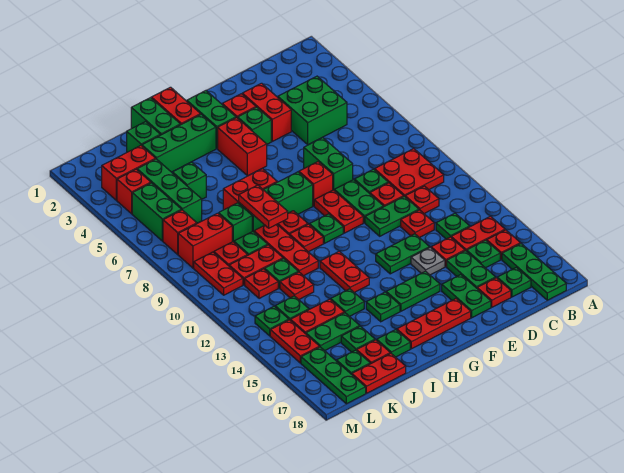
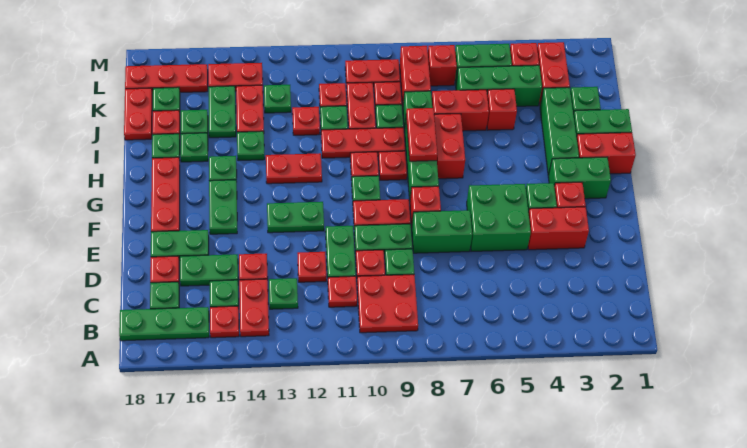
green 2x2 brick [278,76,347,145] -> green 2x2 brick moved to [467,184,531,251]
green 1x2 plate [376,234,430,274] -> green 1x2 plate turned to [267,202,324,233]
grey 1x1 plate [411,248,445,275] -> none
red 1x2 brick [218,118,267,176] -> red 1x2 brick moved to [432,90,489,131]
red 1x2 plate [239,185,288,228] -> red 1x2 plate turned to [406,108,438,161]
green 1x1 brick [173,162,206,199] -> red 1x1 brick [487,89,517,130]
green 1x1 plate [255,306,289,336] -> green 1x1 plate moved to [180,133,208,162]
green 1x3 plate [301,347,366,404] -> red 1x3 plate [125,64,208,93]

